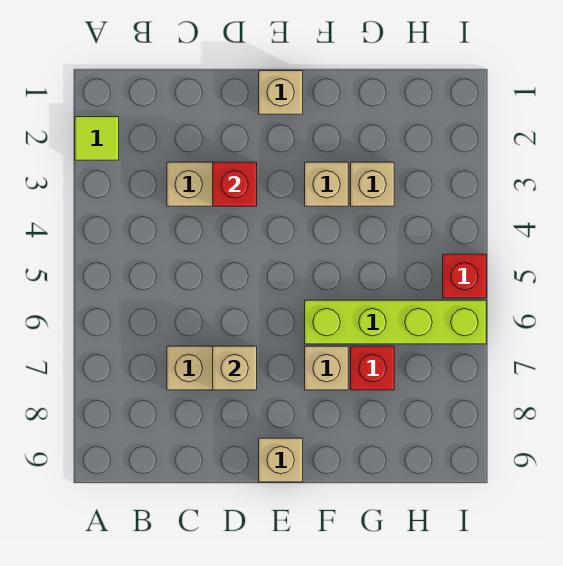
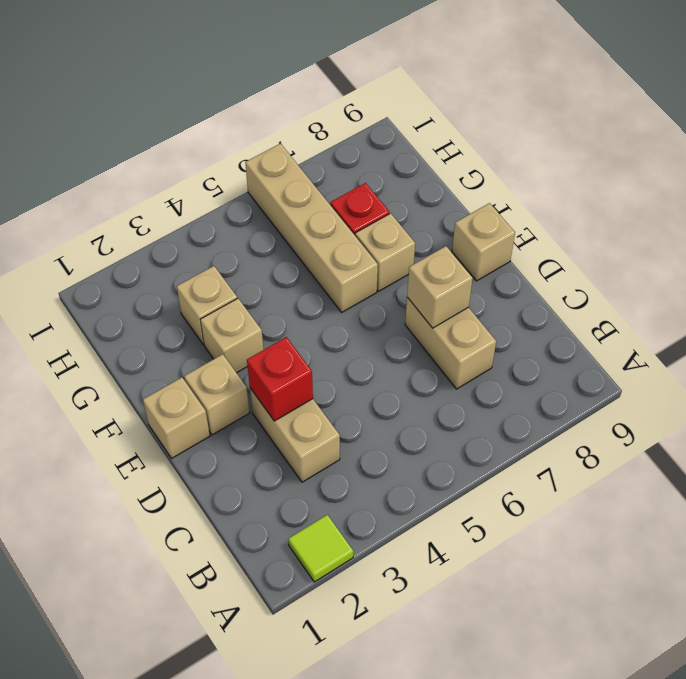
none -> tan 1x1 brick [184,354,250,435]
lime 1x4 brick [305,300,486,344] -> tan 1x4 brick [245,144,378,312]
red 1x1 brick [443,254,486,298] -> none

